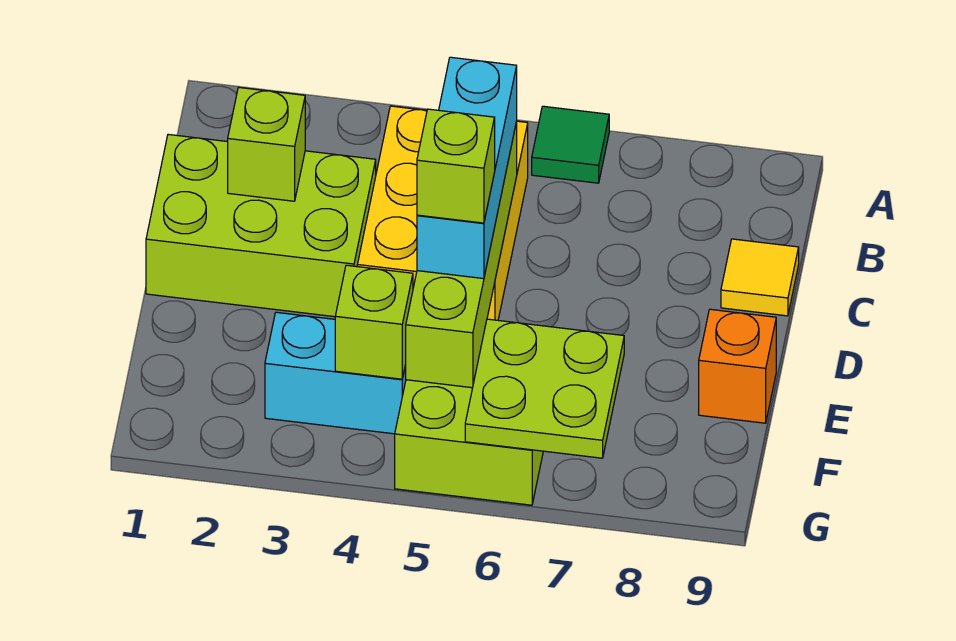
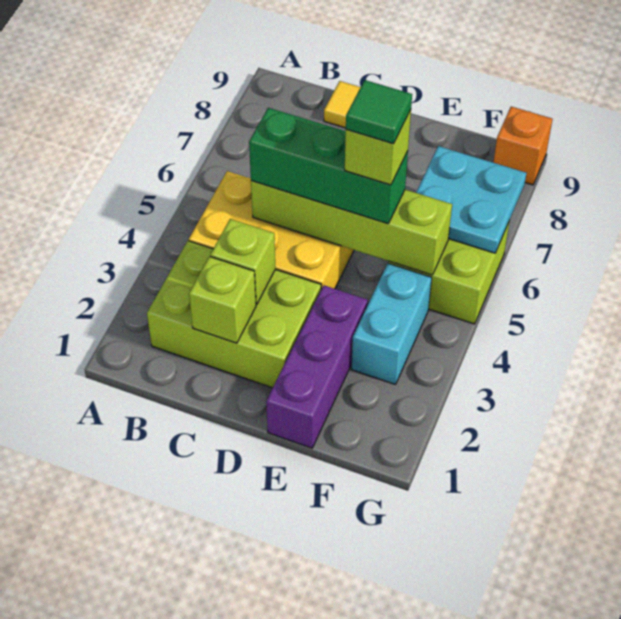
green 1x1 tile [532,106,609,183] -> green 1x1 tile moved to [346,80,412,144]
lime 2x3 brick [146,134,376,317] -> lime 2x3 brick turned to [147,241,321,388]
cyan 1x3 brick [417,57,517,279] -> green 1x3 brick [249,108,408,224]
none -> purple 1x3 brick [266,285,368,448]
orange 1x1 brick [699,309,776,423] -> orange 1x1 brick moved to [493,107,552,185]
lime 1x1 brick [335,265,413,379] -> lime 1x1 brick moved to [210,219,275,305]
lime 2x2 plate [465,319,624,458] -> cyan 2x2 plate [416,146,526,253]

